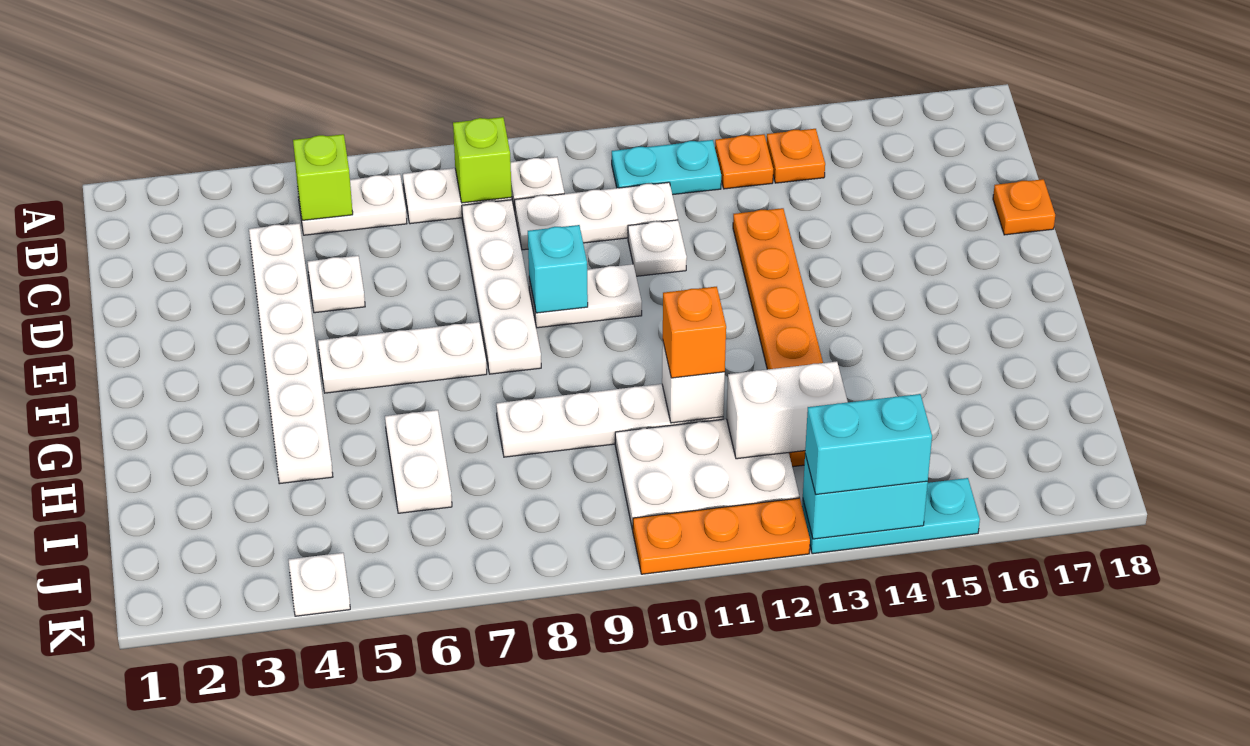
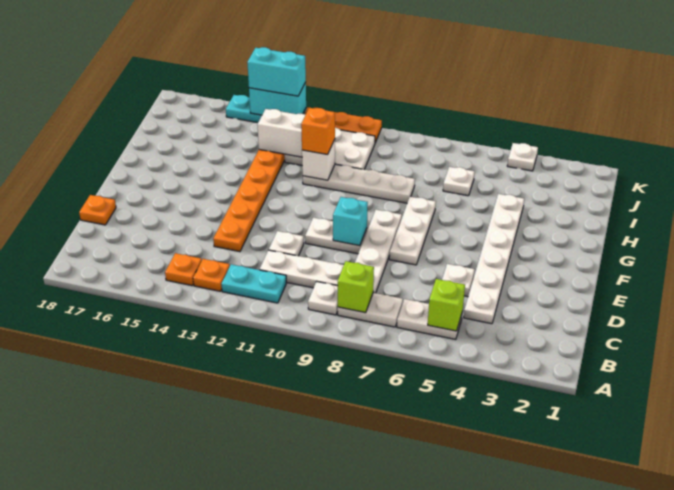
white 1x3 plate [318,322,487,393] -> white 1x3 plate turned to [389,197,436,265]
white 1x2 plate [385,410,452,513] -> white 1x1 plate [443,167,475,196]

